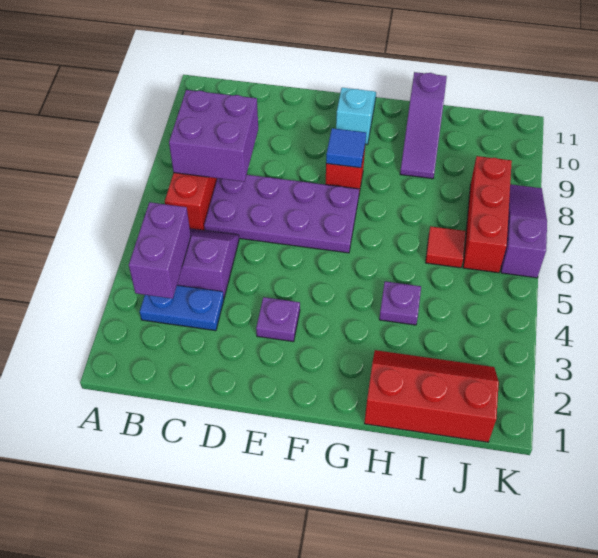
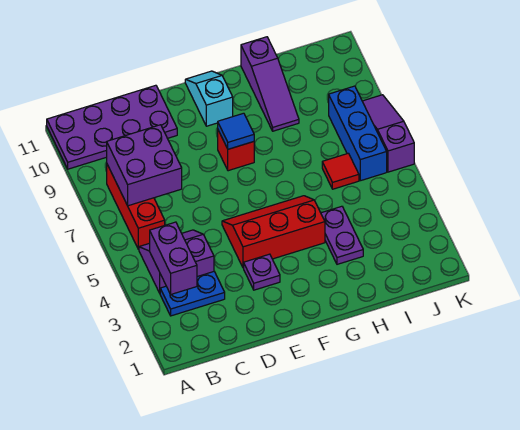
purple 2x4 plate [204,175,359,253] -> purple 2x4 plate moved to [47,85,177,169]
red 2x3 slope [364,350,499,442] -> red 2x3 slope moved to [222,196,325,268]
purple 1x1 plate [379,281,421,325] -> purple 1x2 plate [321,206,363,264]
red 1x3 brick [463,156,512,273] -> blue 1x3 brick [329,86,387,181]

